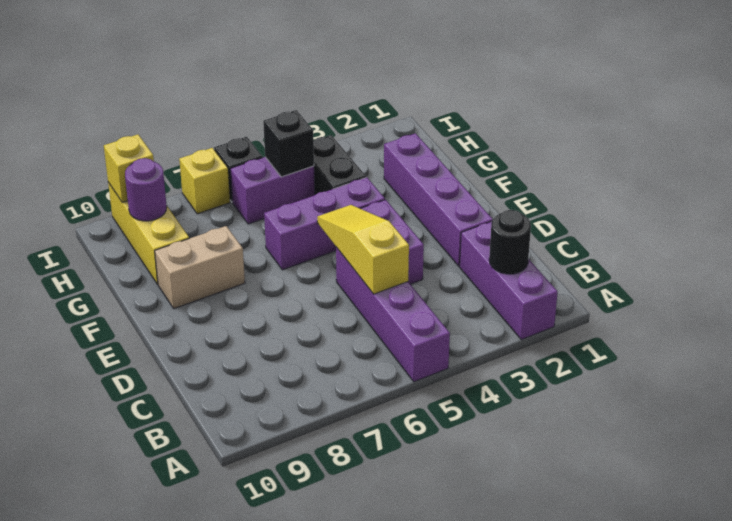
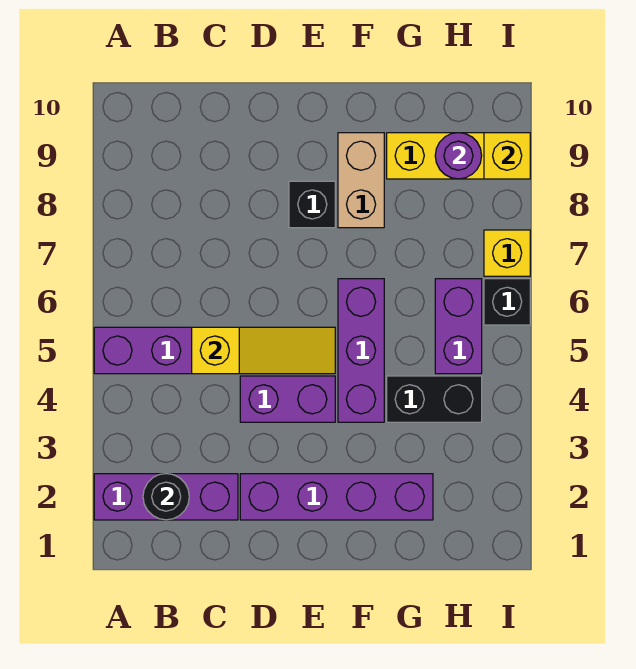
black 1x1 brick [263,110,314,177] -> black 1x1 brick moved to [289,181,335,228]

